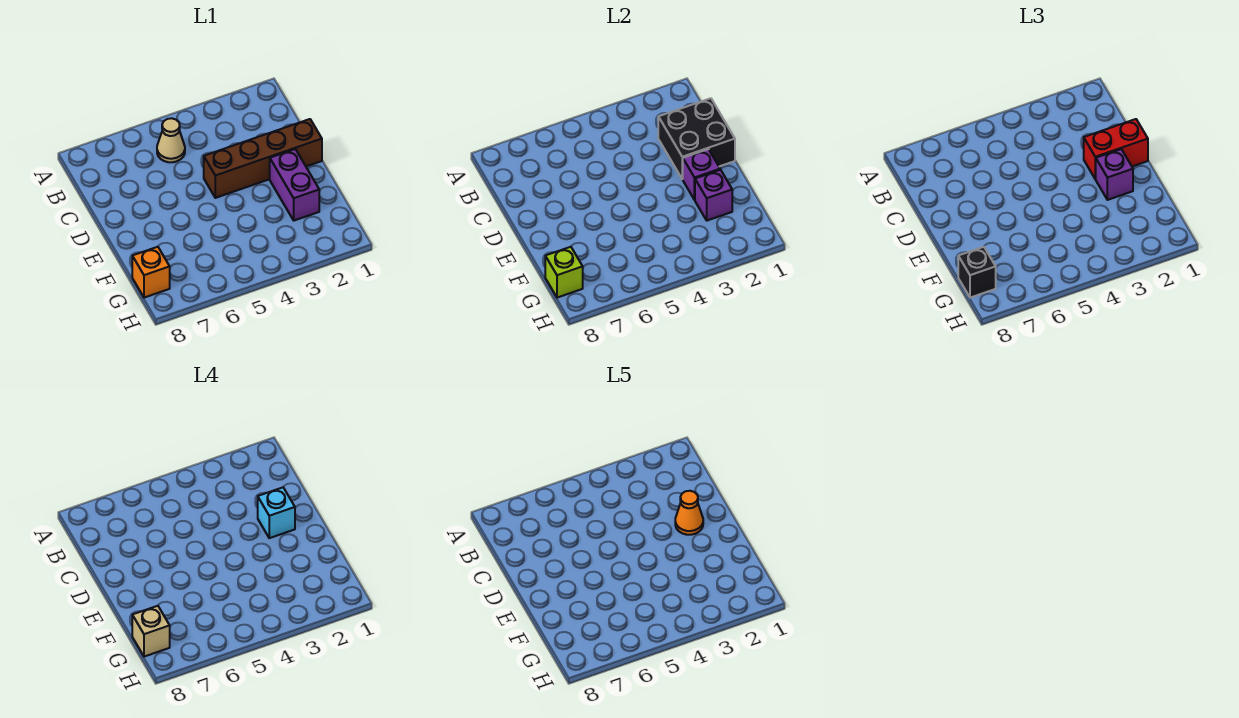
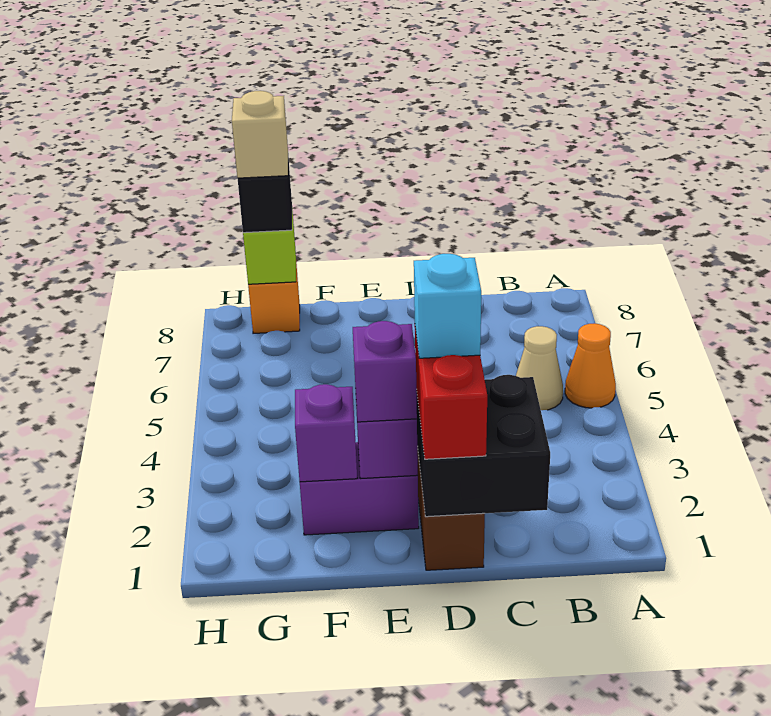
orange 1x1 cone [675,491,703,535] -> orange 1x1 cone moved to [565,323,616,408]

